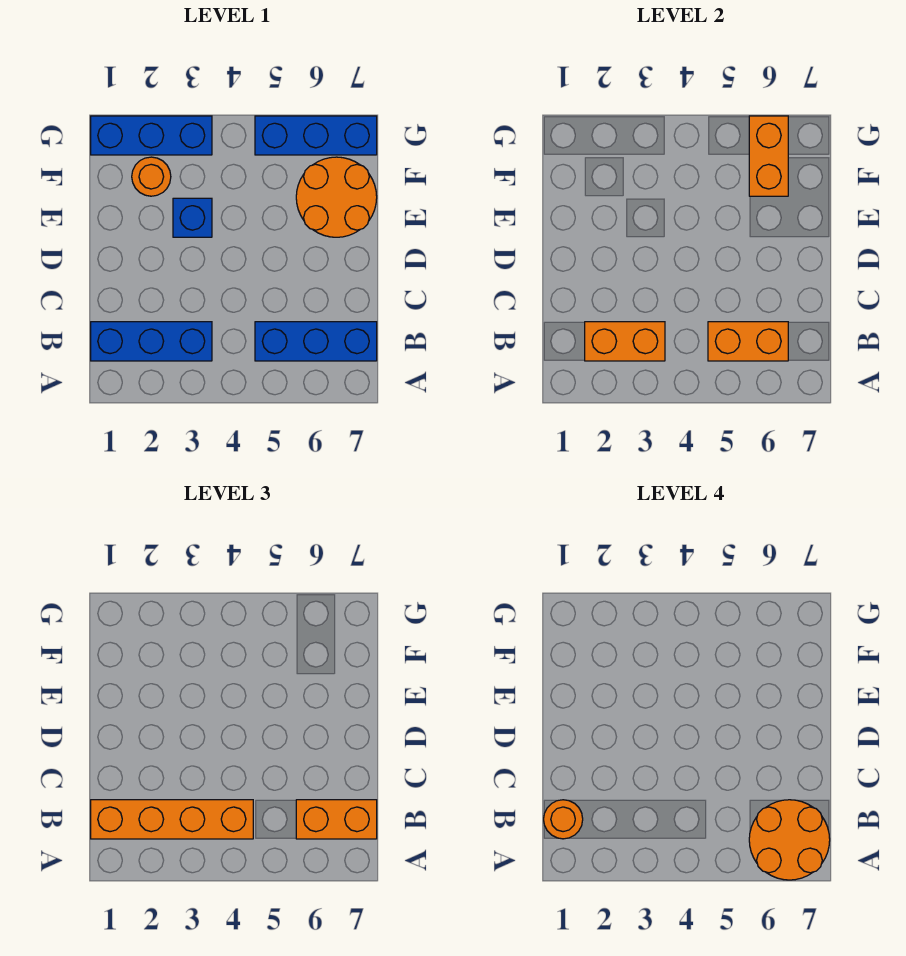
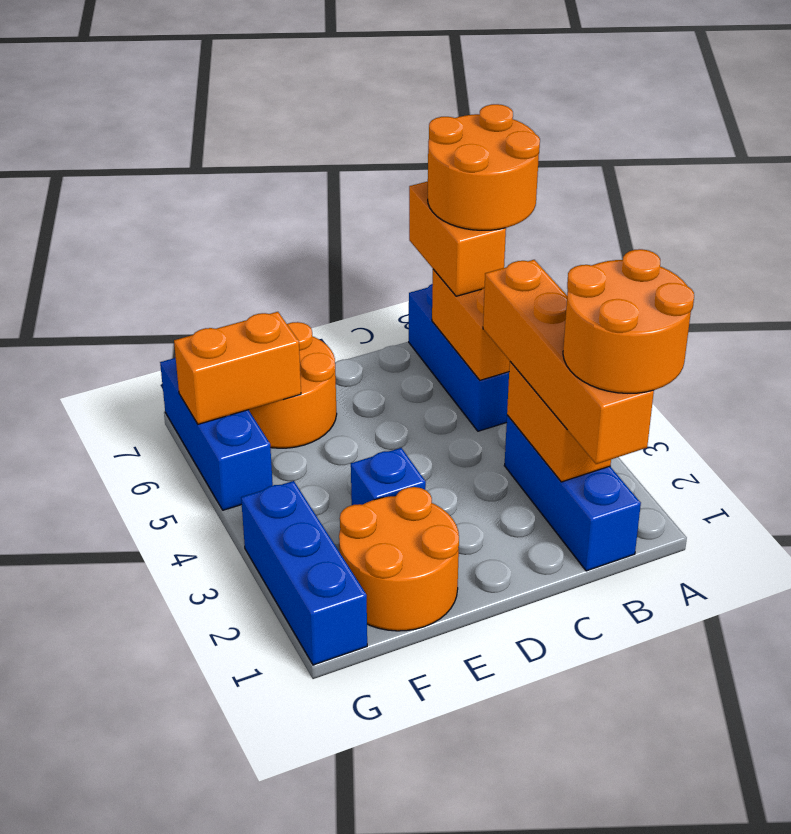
orange 1x1 round brick [544,800,583,839] -> orange 2x2 round brick [563,249,694,393]
orange 1x1 round brick [132,157,171,196] -> orange 2x2 round brick [339,487,459,631]

